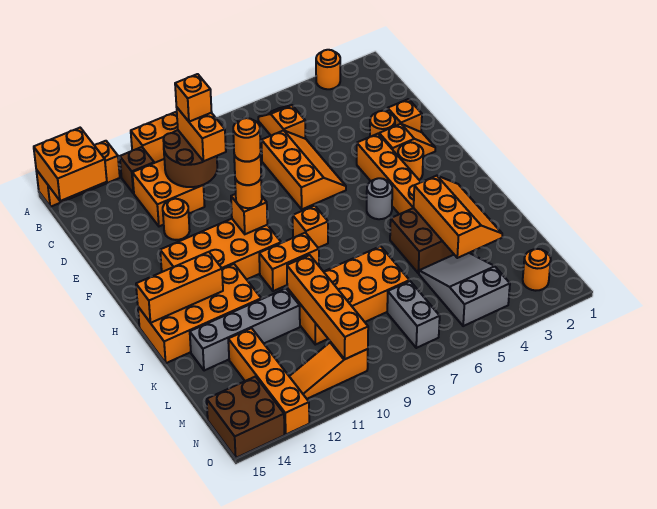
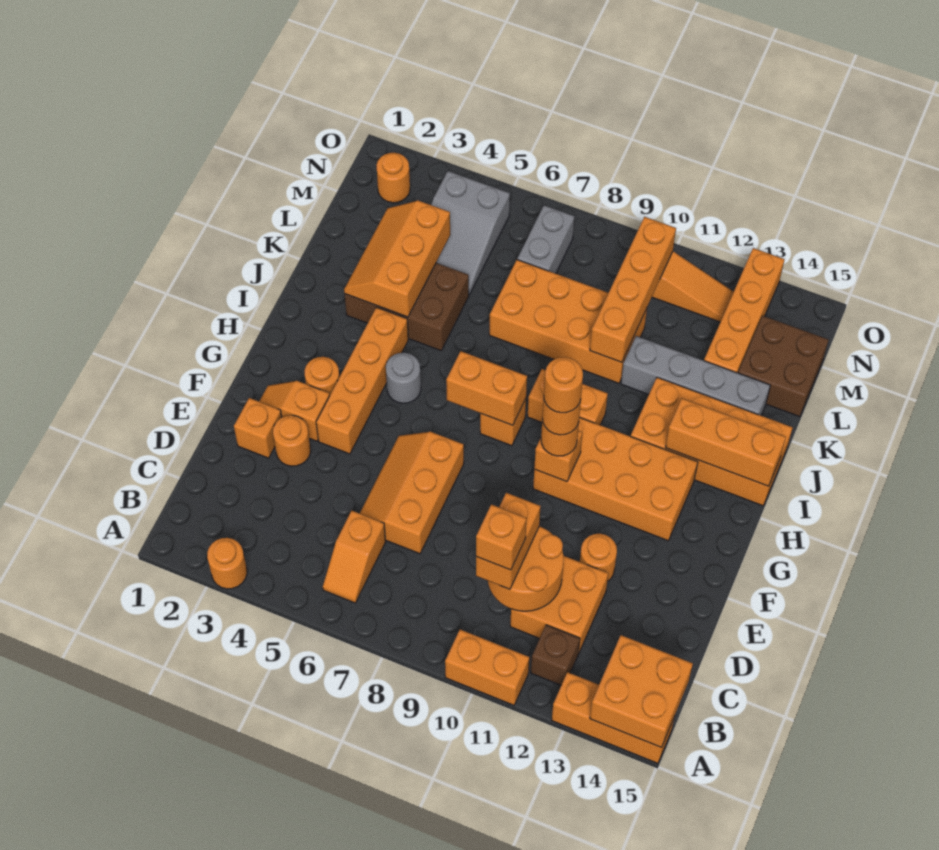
brown 2x2 round brick [163,130,217,187] -> orange 2x2 round brick [488,526,564,611]
none -> orange 1x2 brick [446,351,527,425]
brown 2x2 brick [207,377,284,458] -> brown 2x2 brick moved to [738,316,828,417]

